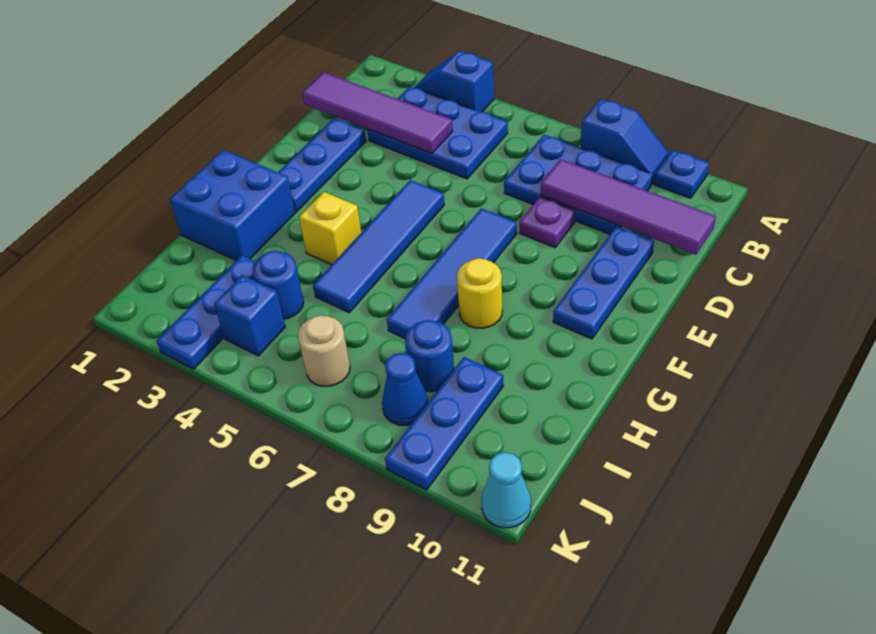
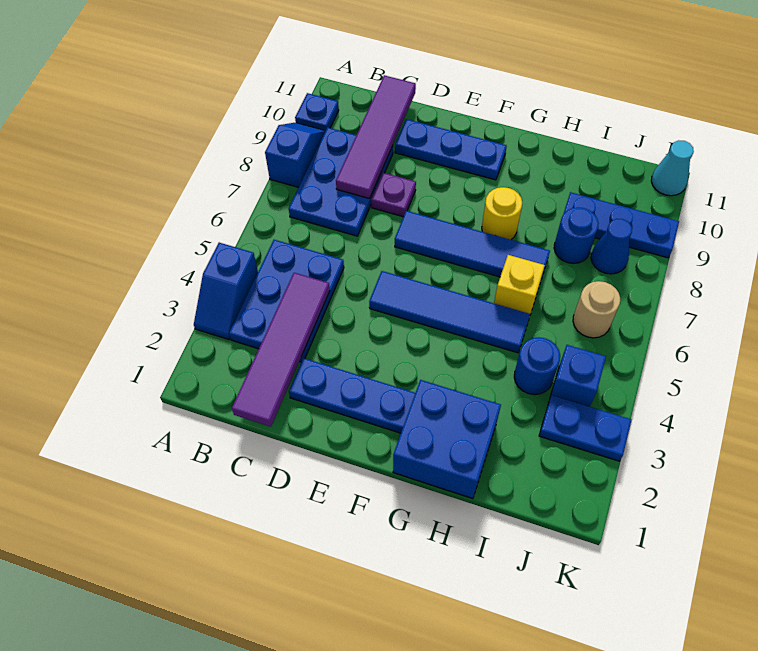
yellow 1x1 brick [299,192,361,265] -> yellow 1x1 brick moved to [494,255,545,314]
blue 1x3 plate [157,255,256,369] -> blue 1x2 plate [539,395,631,461]

